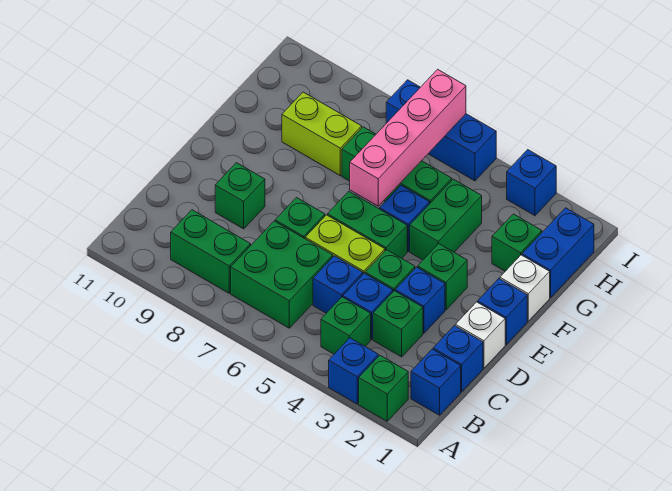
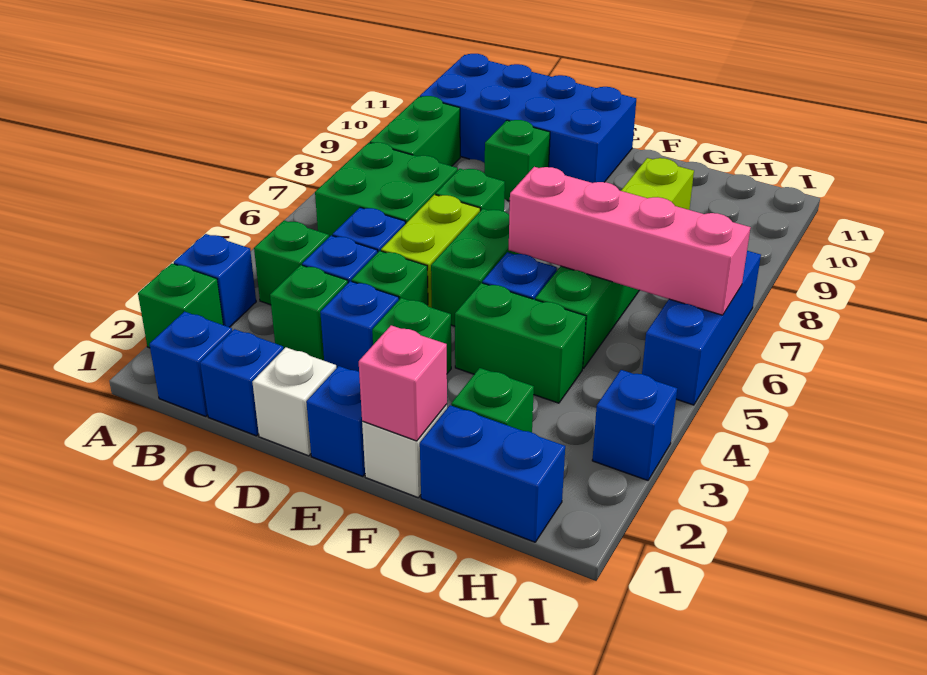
none -> blue 2x4 brick [420,54,636,183]
none -> pink 1x1 brick [359,325,447,441]

